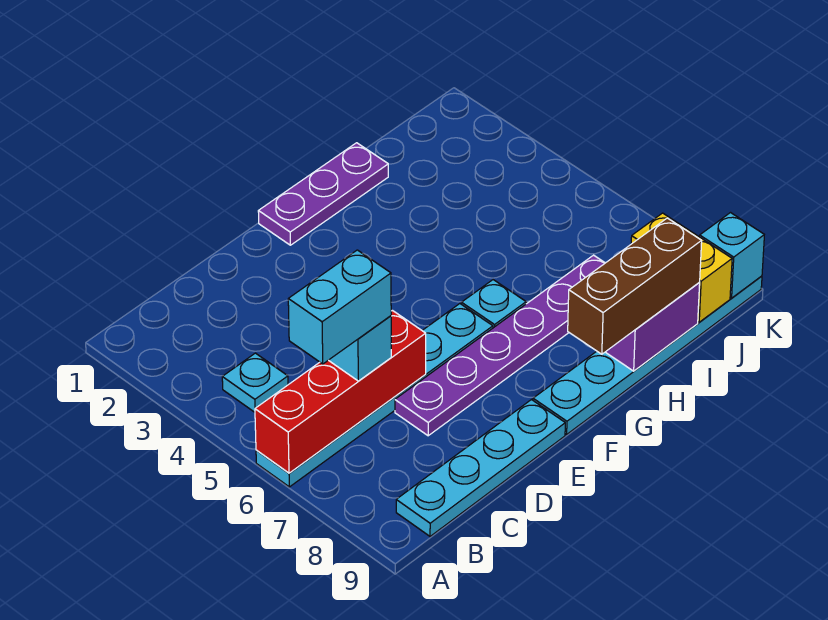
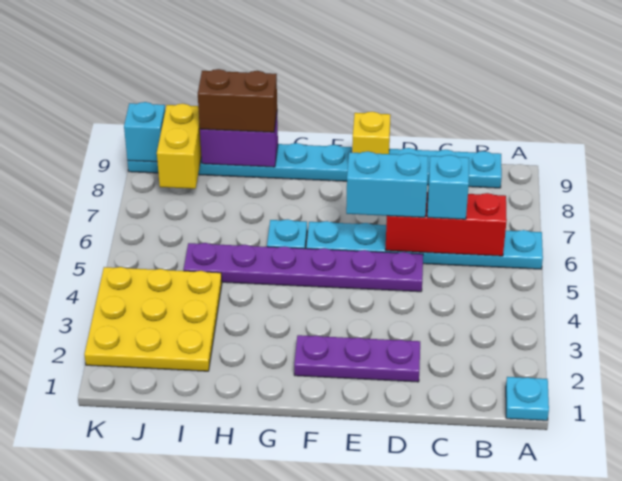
red 1x4 brick [255,310,426,473] -> red 1x3 brick [386,192,507,256]
cyan 1x1 plate [222,353,288,412] -> cyan 1x1 plate moved to [506,377,549,421]
cyan 1x2 brick [288,250,391,364] -> cyan 1x2 brick moved to [346,151,428,217]
purple 1x6 plate [395,255,605,436] -> purple 1x6 plate moved to [184,243,423,292]
none -> yellow 1x1 brick [352,112,390,154]
purple 1x3 plate [258,143,388,245] -> purple 1x3 plate moved to [294,335,420,382]
brown 1x3 brick [568,218,702,354] -> brown 1x2 brick [198,69,277,132]
none -> yellow 3x3 plate [84,267,222,371]

